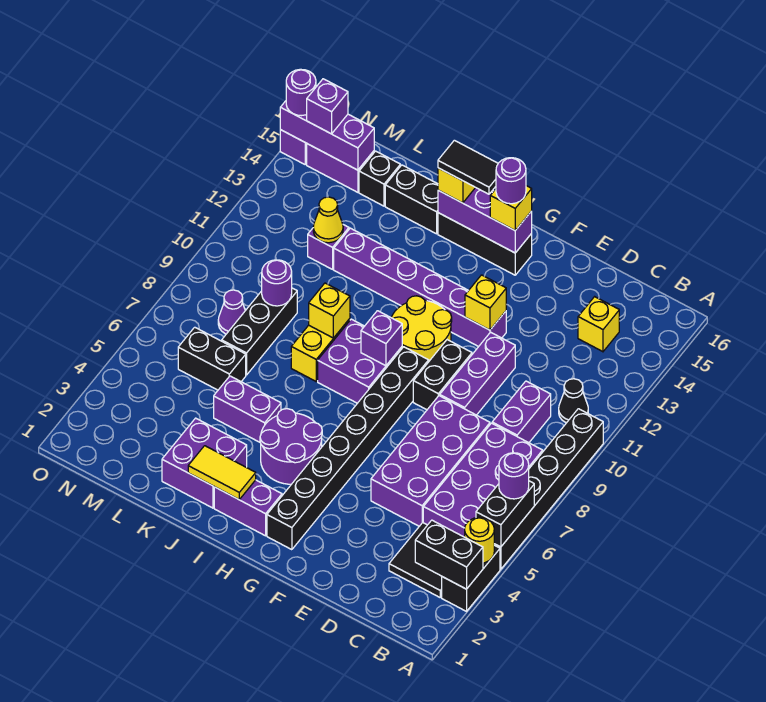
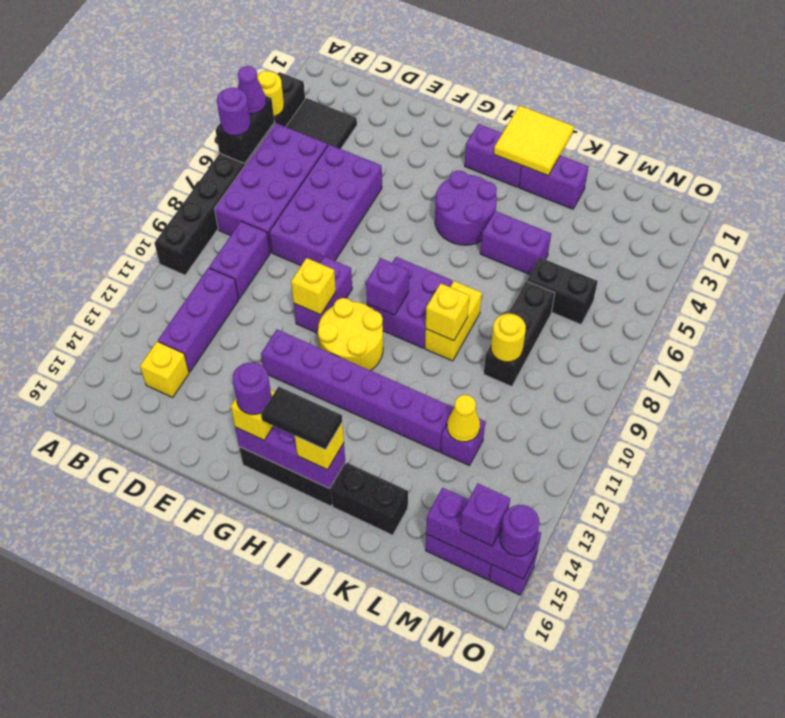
black 1x2 brick [415,520,483,589] -> none
black 1x1 cone [559,379,588,423] -> none
purple 1x3 brick [440,332,515,415] -> purple 1x3 brick moved to [158,268,239,372]
black 1x2 brick [413,340,472,410] -> purple 1x2 brick [294,257,352,333]
yellow 1x1 brick [465,275,506,330] -> yellow 1x1 brick moved to [291,258,336,315]
black 1x8 brick [267,347,429,550] -> none
yellow 1x2 tile [188,446,256,499] -> yellow 2x2 tile [494,106,574,176]
purple 2x2 brick [162,418,247,508] -> purple 1x2 brick [519,155,589,209]
purple 1x1 round brick [262,260,292,306] -> yellow 1x1 round brick [491,314,526,362]
black 1x1 brick [359,151,400,206] -> none
purple 1x1 cone [218,290,245,334] -> purple 1x1 cone moved to [238,66,266,114]

